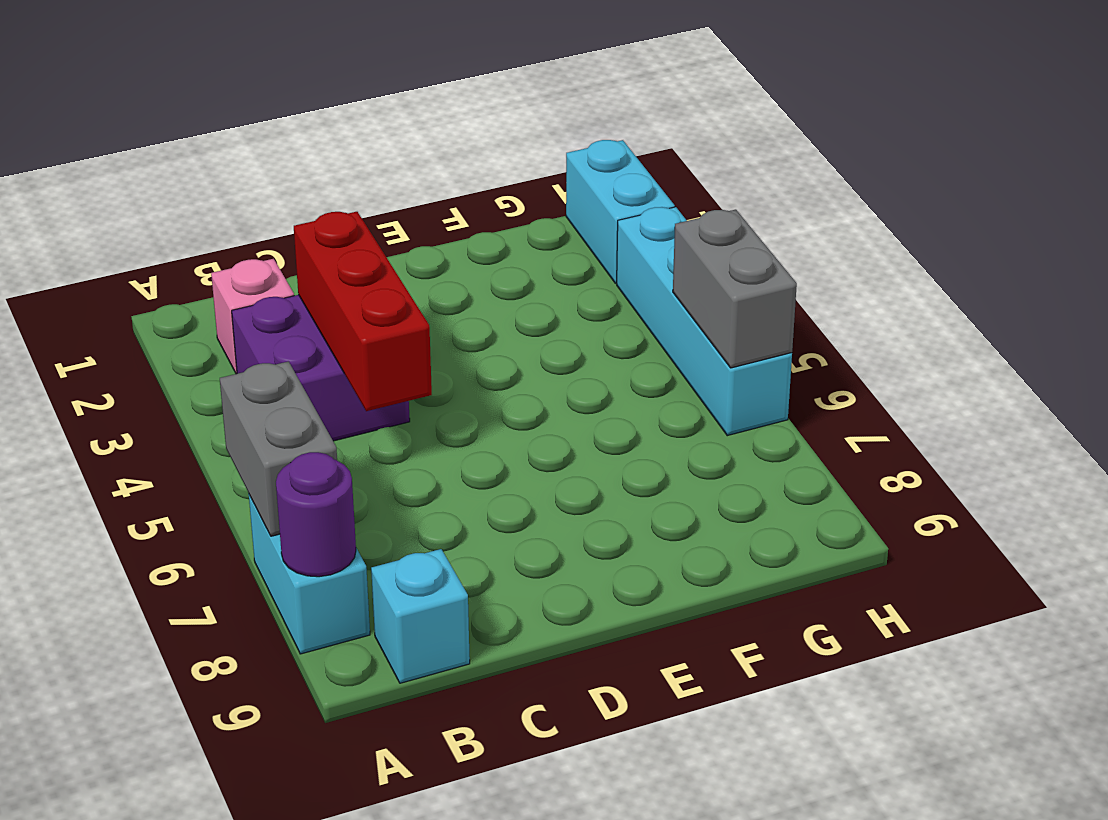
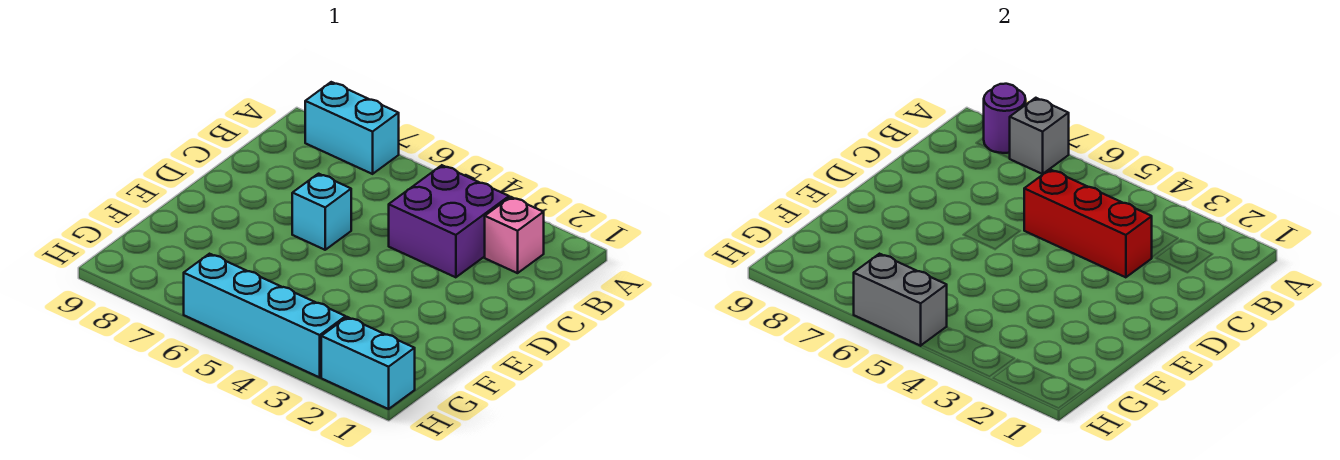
grey 1x2 brick [220,361,337,536] -> grey 1x1 brick [1010,98,1069,174]
cyan 1x1 brick [371,549,470,683] -> cyan 1x1 brick moved to [292,174,351,250]

